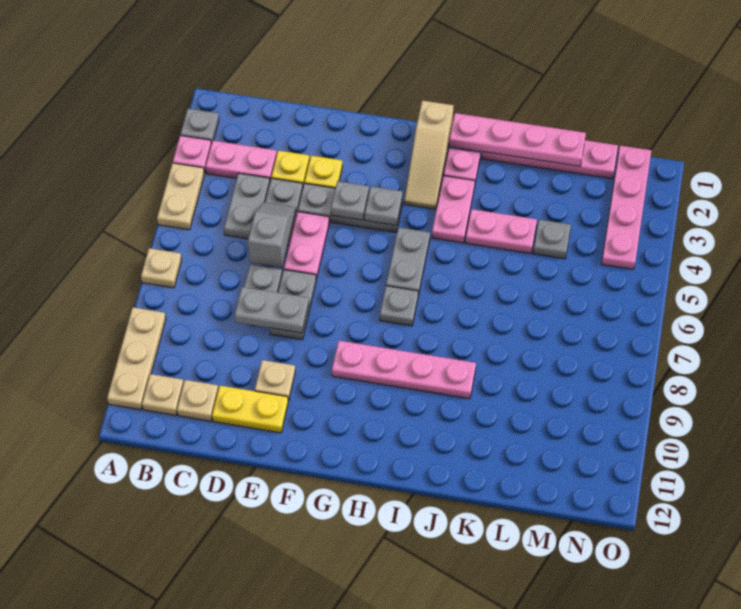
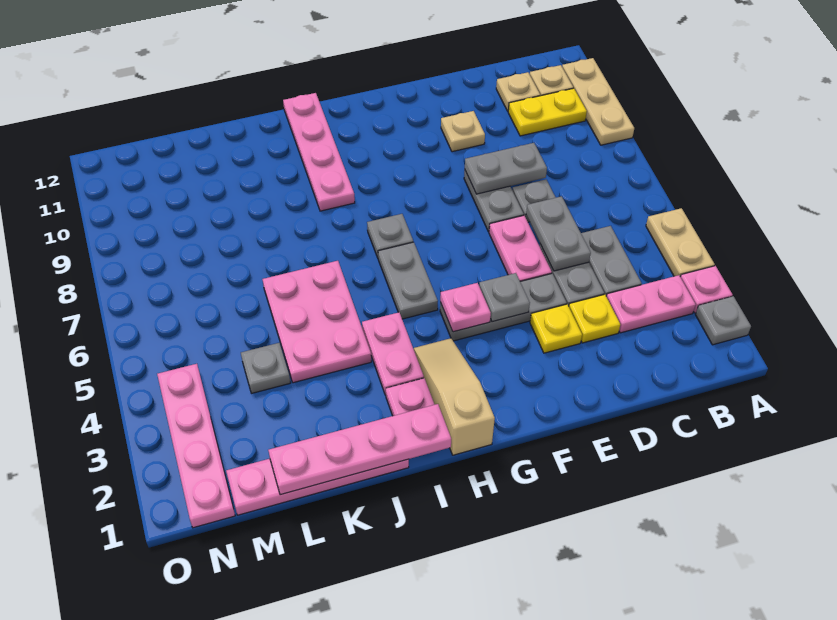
tan 1x1 plate [141,248,182,288] -> none
grey 1x2 slope [248,202,296,268] -> grey 1x2 plate [526,196,591,271]
yellow 1x2 plate [212,386,288,433] -> yellow 1x2 plate moved to [508,88,587,136]
grey 1x1 plate [365,186,403,225] -> pink 1x1 plate [440,283,491,332]
pink 1x4 plate [332,341,476,399] -> pink 1x4 plate turned to [283,93,355,211]
pink 1x2 plate [466,209,537,253] -> pink 2x3 plate [262,261,371,383]

